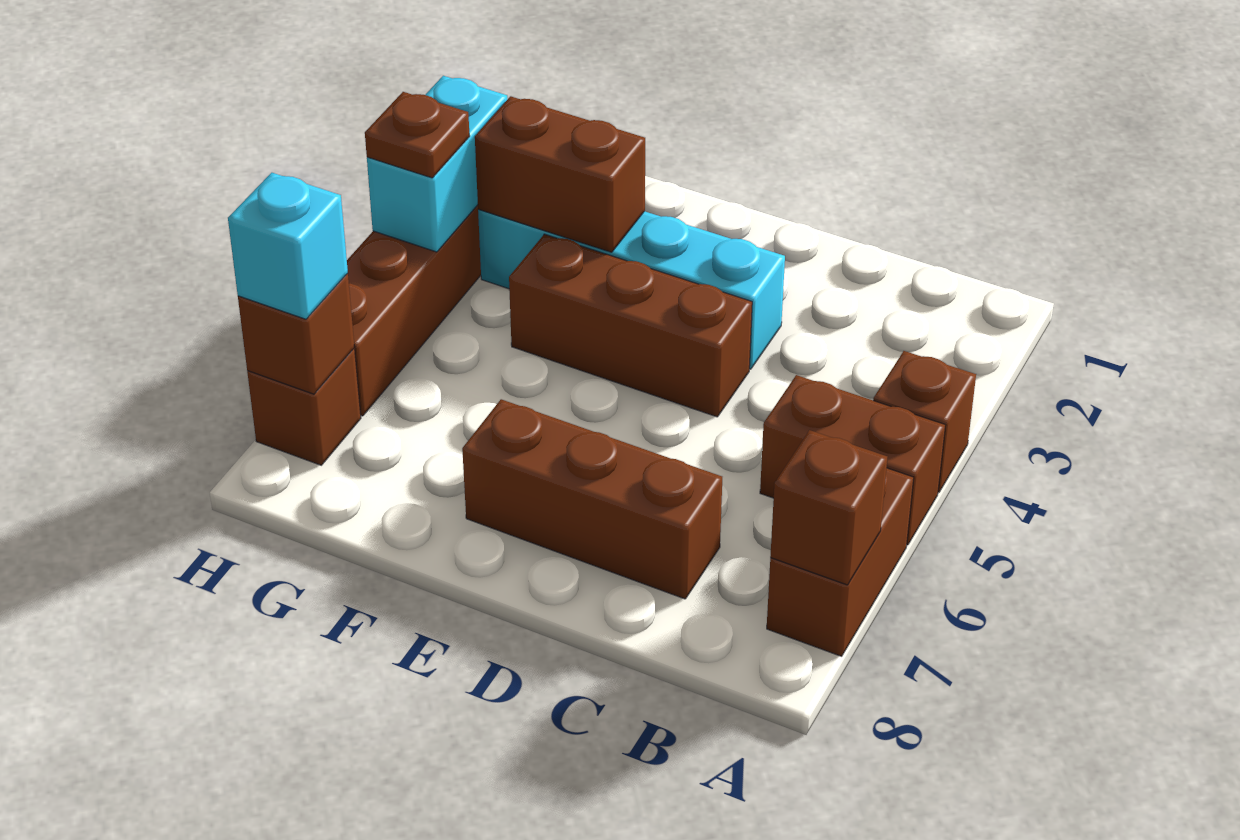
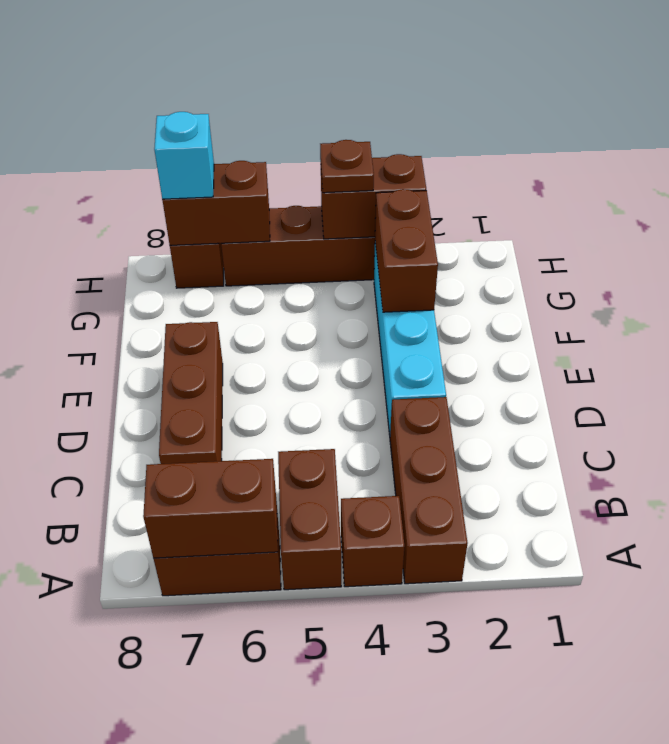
brown 1x1 brick [770,430,887,585] -> brown 1x2 brick [143,459,278,558]
brown 1x3 brick [509,234,752,417] -> brown 1x3 brick moved to [390,397,468,584]
cyan 1x2 brick [367,76,507,252] -> brown 1x2 brick [321,154,426,239]
brown 1x1 brick [238,273,354,394] -> brown 1x2 brick [162,161,270,245]

